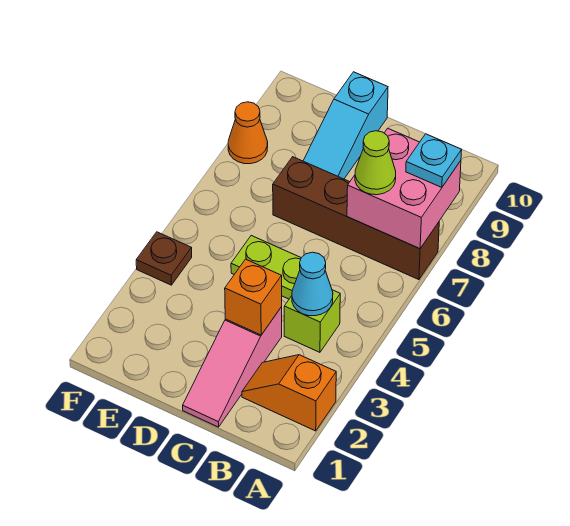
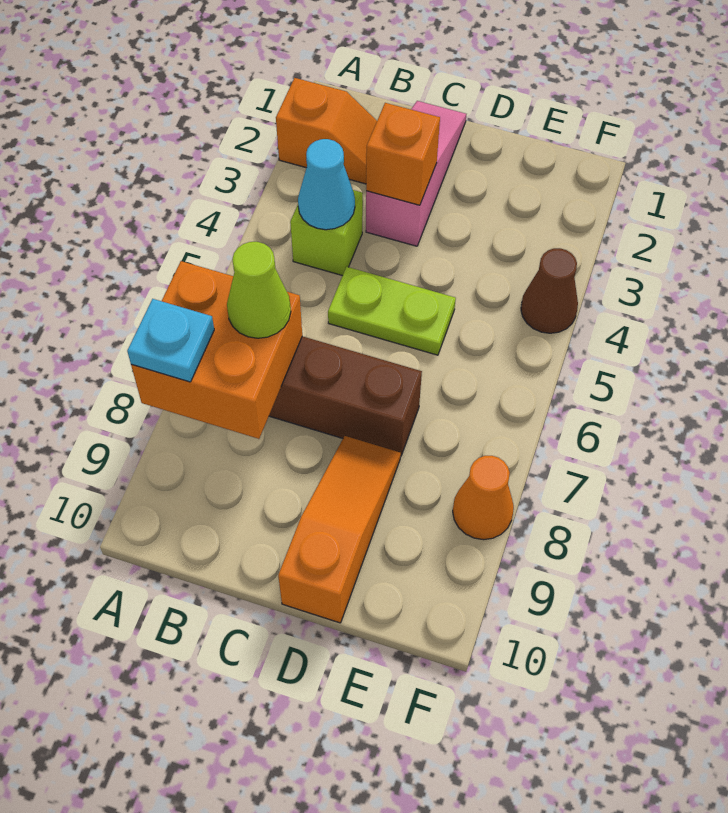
pink 2x2 brick [347,128,461,249] -> orange 2x2 brick [131,261,302,439]
cyan 1x3 slope [303,72,388,179] -> orange 1x3 slope [278,436,401,623]
brown 1x1 plate [136,232,192,285] -> brown 1x1 cone [521,248,578,333]

